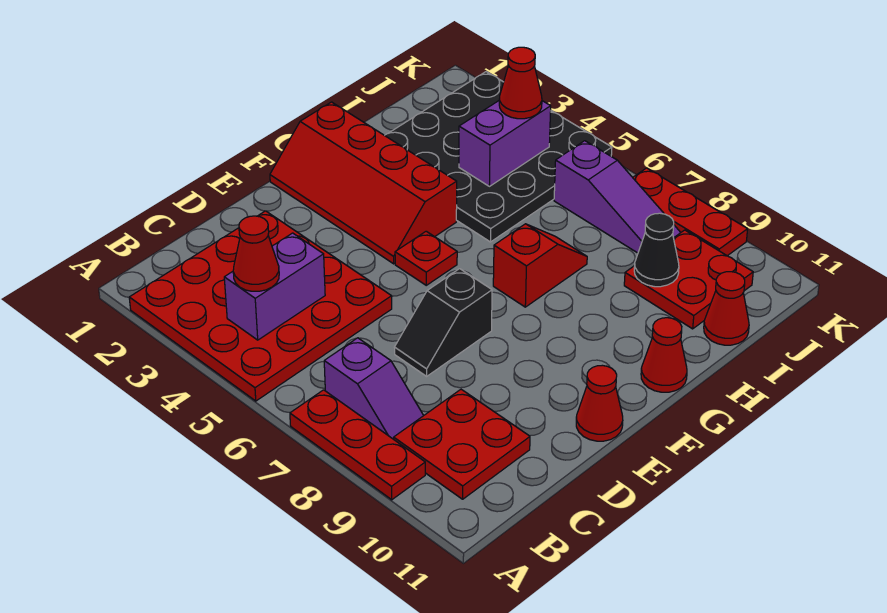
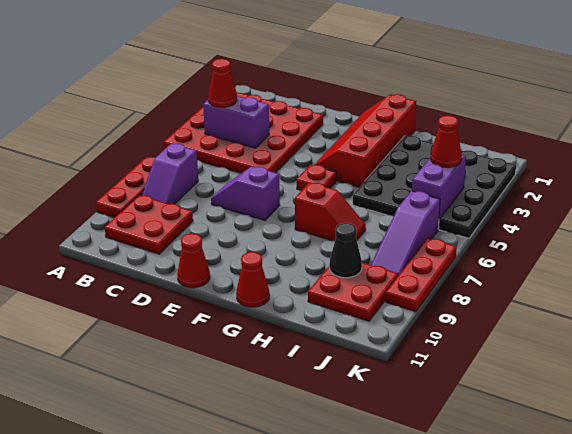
black 1x2 slope [394,269,492,376] -> purple 1x2 slope [211,166,280,220]
purple 1x2 brick [459,101,551,186] -> purple 1x2 brick turned to [412,155,466,219]
red 1x1 cone [704,272,749,345] -> none

